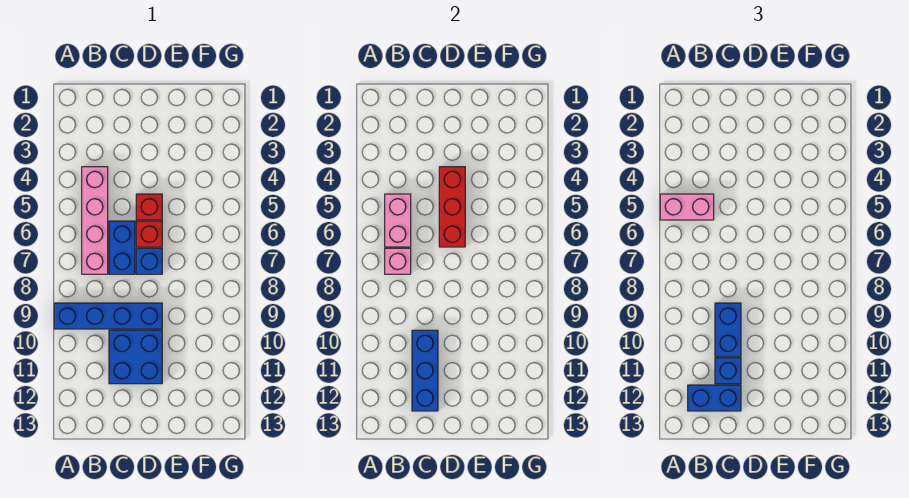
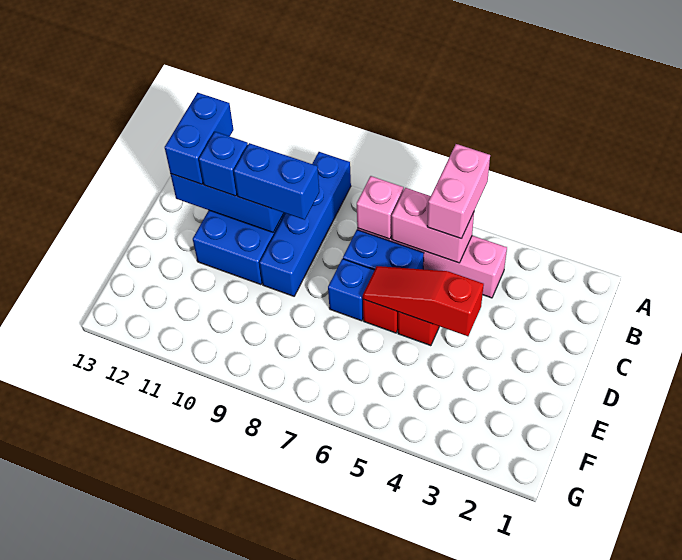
red 1x3 brick [439,167,465,247] -> red 1x3 slope [363,266,484,336]

